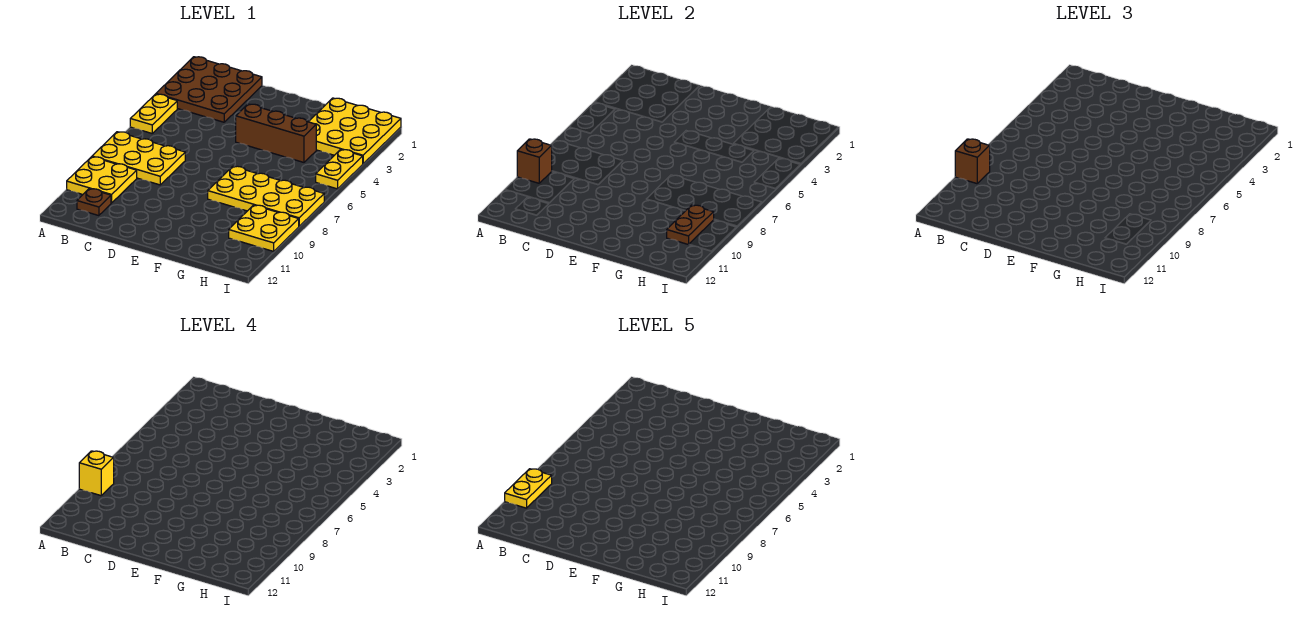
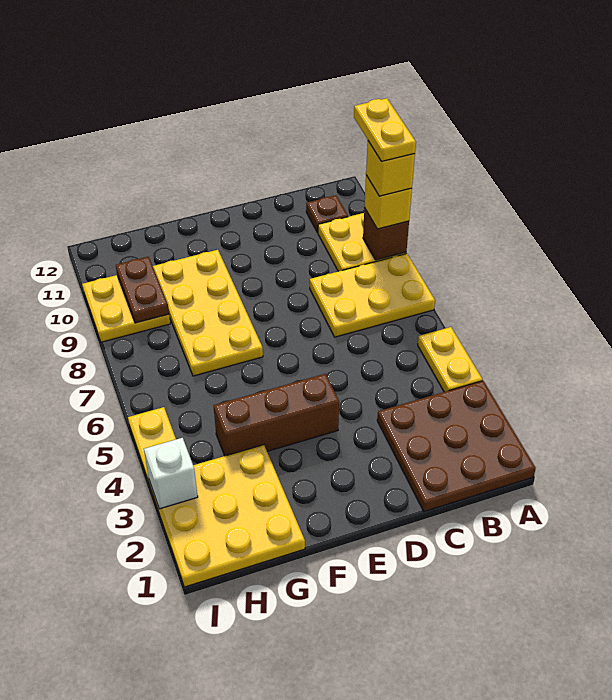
brown 1x1 brick [955,139,990,184] -> yellow 1x1 brick [364,175,412,229]
yellow 2x4 plate [208,166,324,226] -> yellow 2x4 plate turned to [153,250,263,376]
none -> white 1x1 brick [144,438,198,509]

